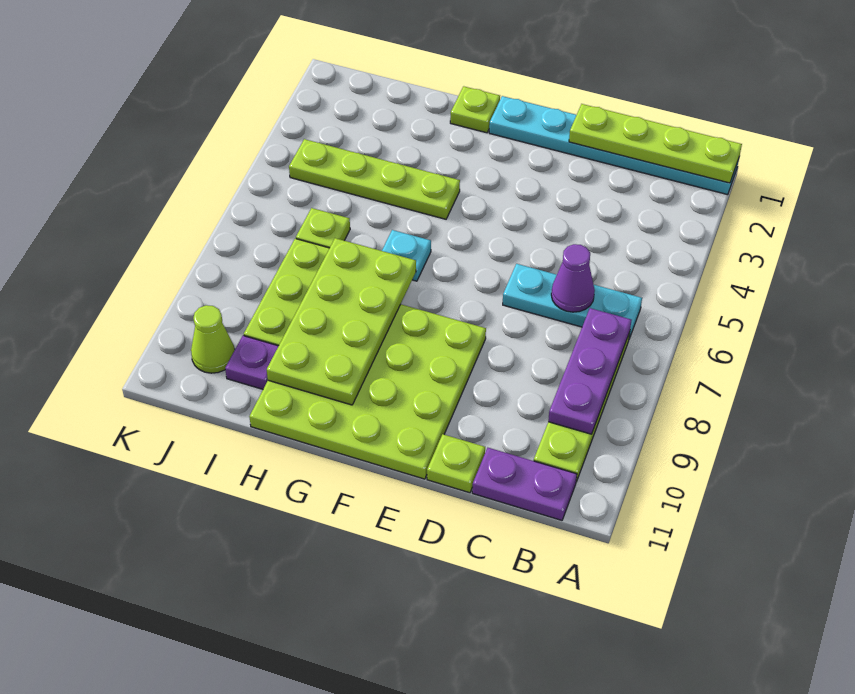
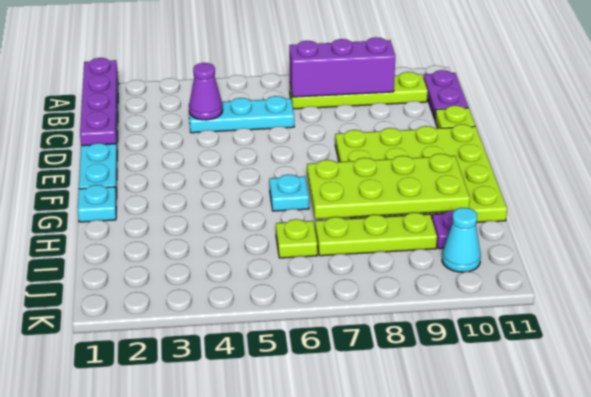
lime 1x4 plate [569,104,742,183] -> purple 1x4 plate [80,58,118,146]
cyan 1x3 plate [503,264,642,339] -> cyan 1x3 plate turned to [189,96,294,133]
purple 1x3 plate [548,308,631,434] -> purple 1x3 brick [289,37,395,97]
purple 1x1 cone [551,244,595,312] -> purple 1x1 cone moved to [189,63,223,120]
lime 1x1 plate [450,86,500,133] -> cyan 1x1 plate [78,185,116,222]
lime 1x4 plate [289,139,460,219] -> none
lime 1x1 cone [191,305,235,373] -> cyan 1x1 cone [442,208,481,272]

